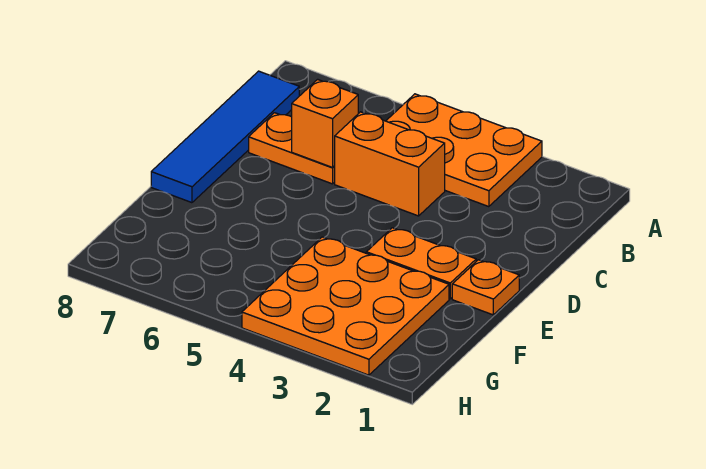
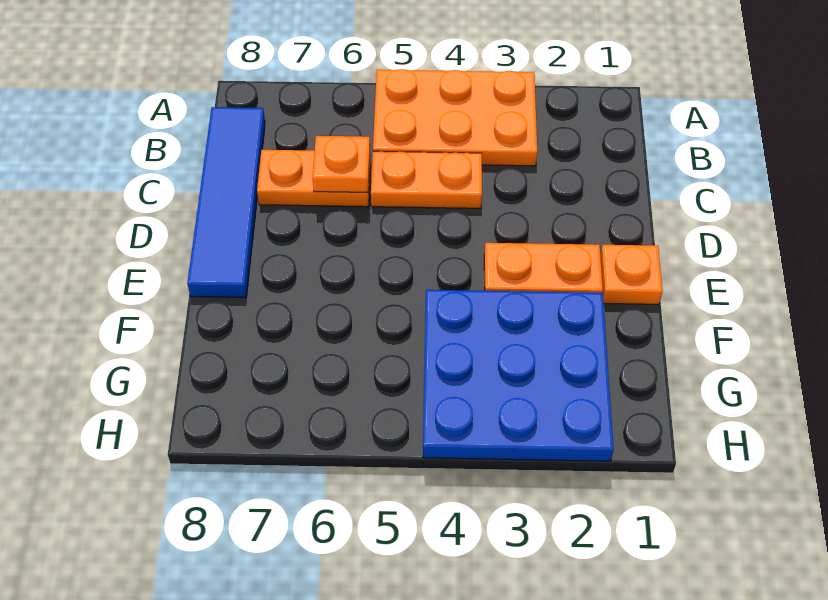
orange 1x2 brick [335,112,445,216] -> orange 1x2 plate [371,151,482,208]
orange 1x1 brick [292,79,358,167] -> orange 1x1 plate [312,136,370,192]
orange 3x3 plate [242,237,449,375] -> blue 3x3 plate [423,290,614,461]

